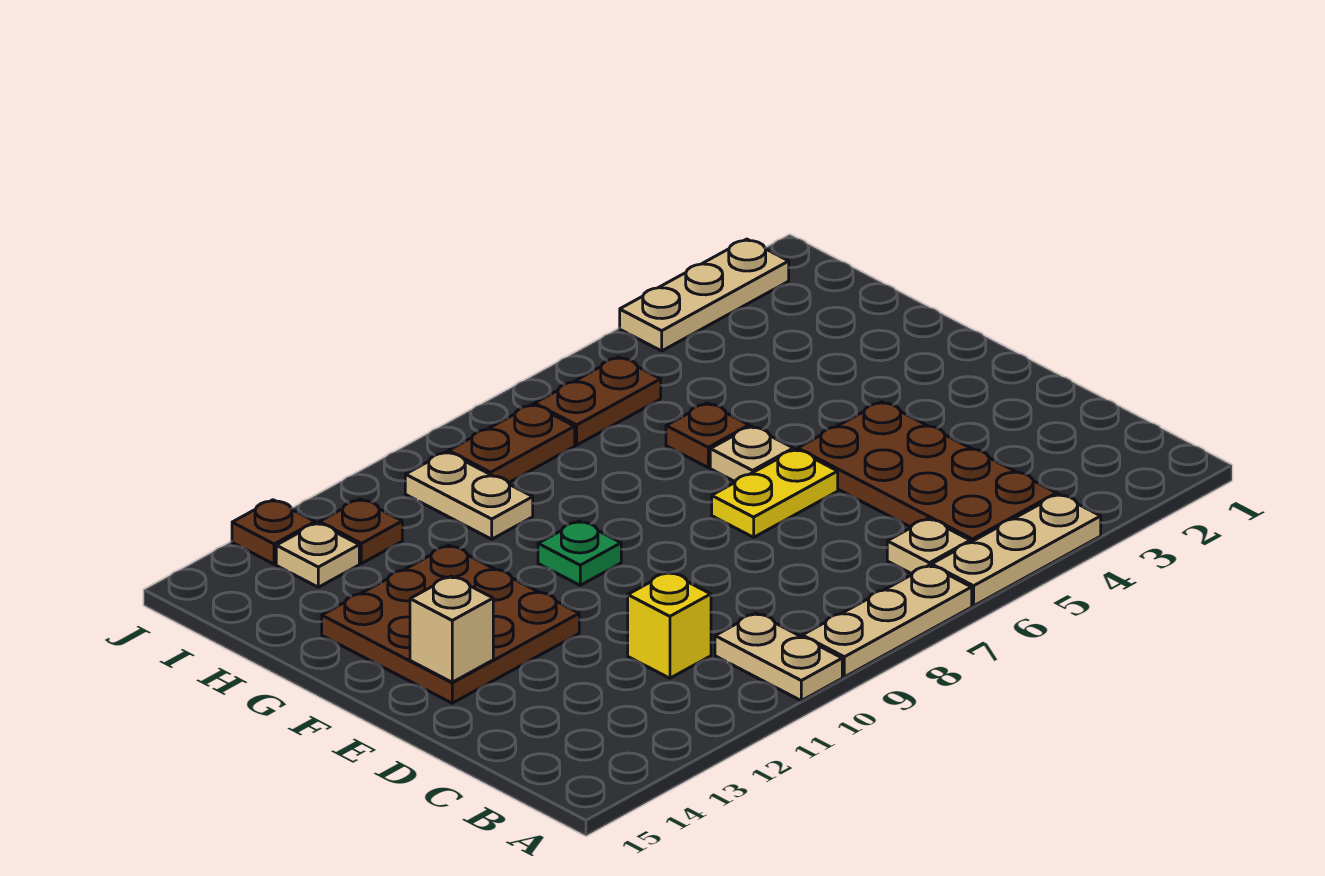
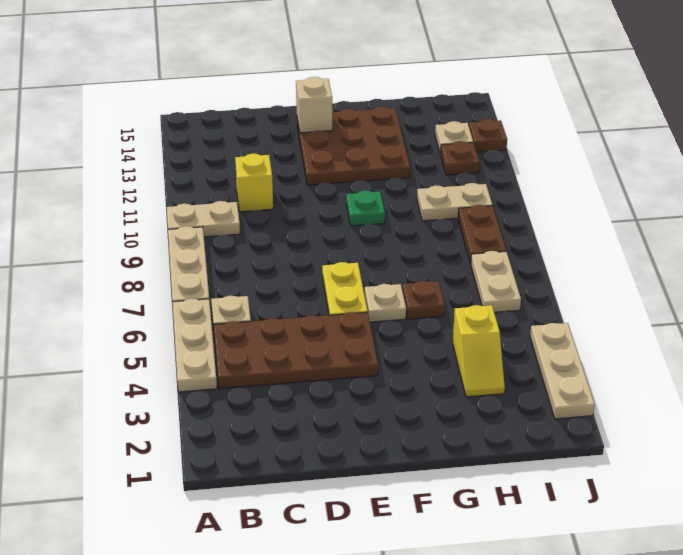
none -> yellow 1x2 slope [453,305,505,397]
brown 1x2 plate [535,357,661,445] -> tan 1x2 plate [471,251,521,312]

